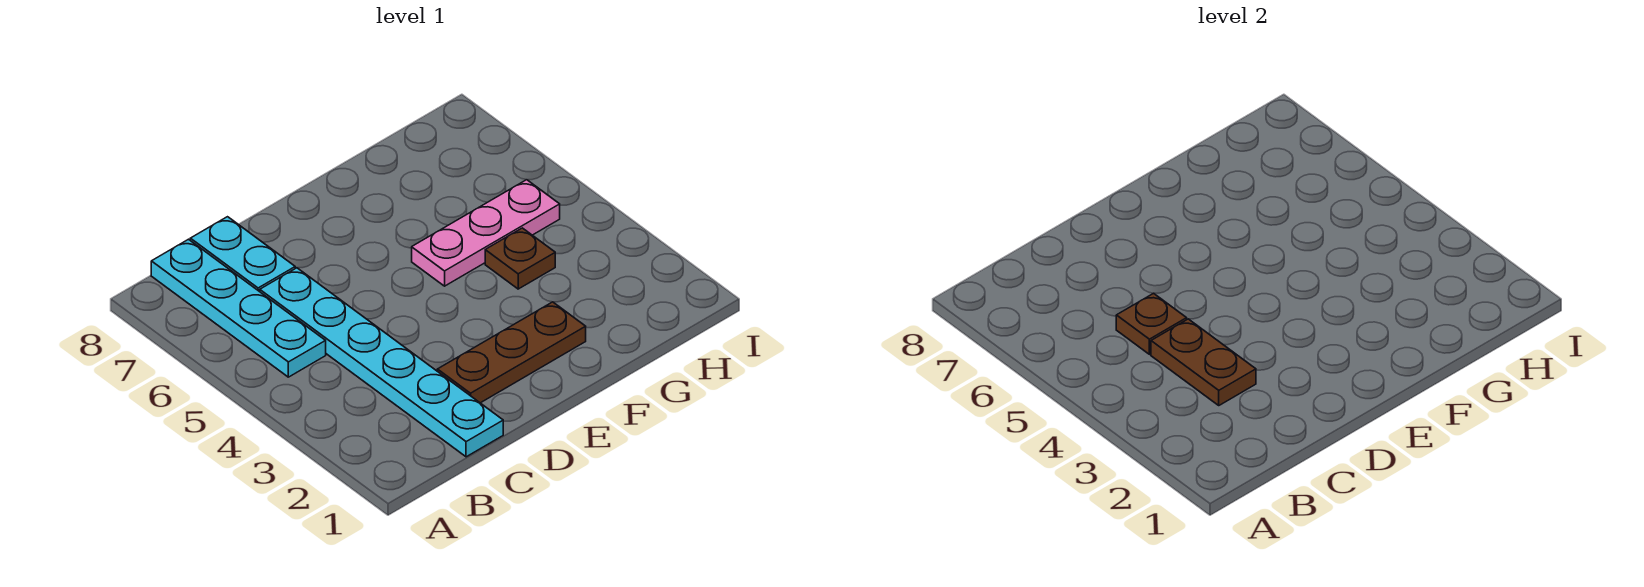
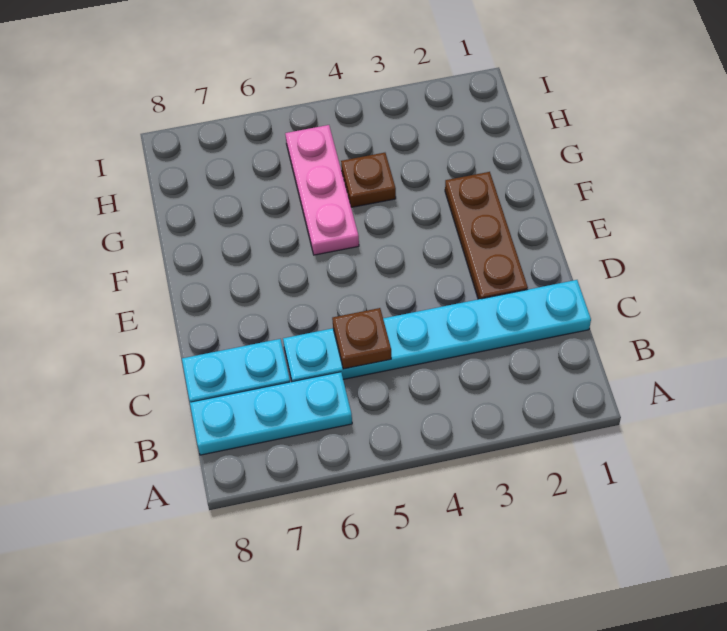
cyan 1x4 plate [151,239,326,377] -> cyan 1x3 plate [190,372,352,455]
brown 1x2 plate [1151,319,1256,405] -> none

